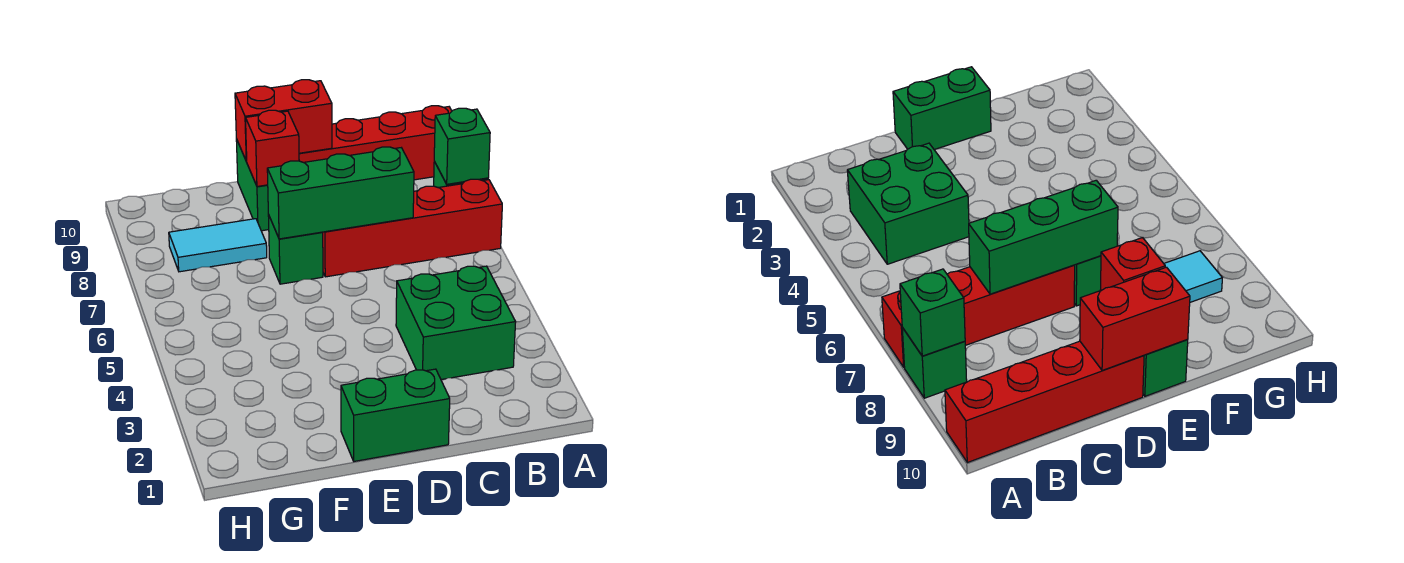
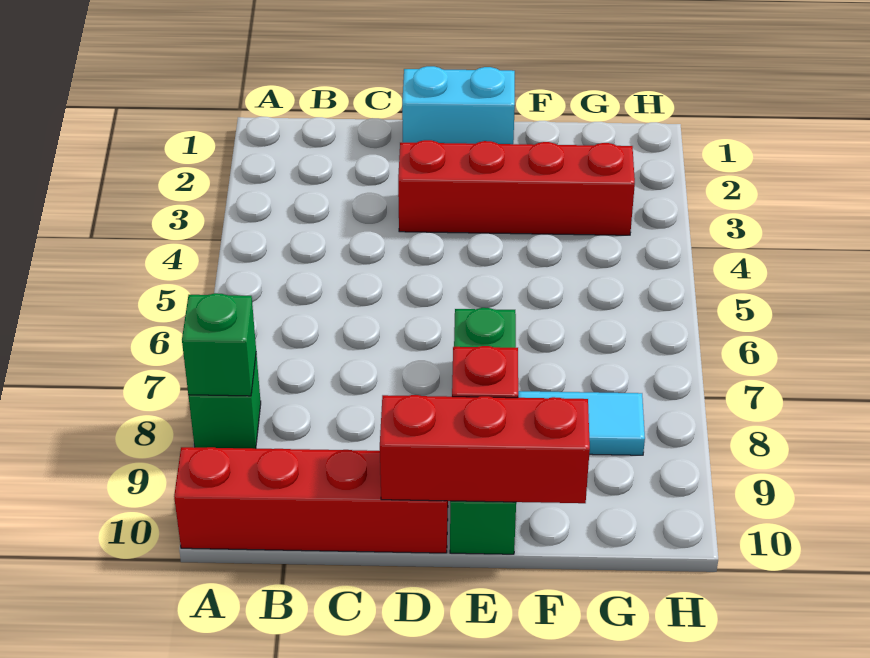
red 1x4 brick [323,179,502,277] -> red 1x4 brick moved to [398,140,635,235]
green 2x2 brick [396,266,516,380] -> none
green 1x3 brick [267,147,414,239] -> none
green 1x2 brick [341,369,450,461] -> cyan 1x2 brick [402,66,515,144]
red 1x2 brick [235,80,332,161] -> red 1x3 brick [380,395,590,503]

